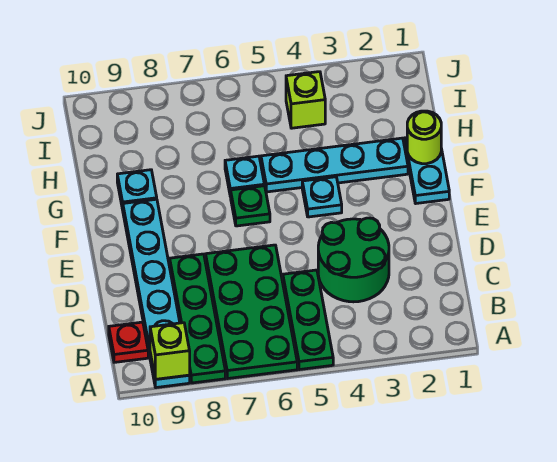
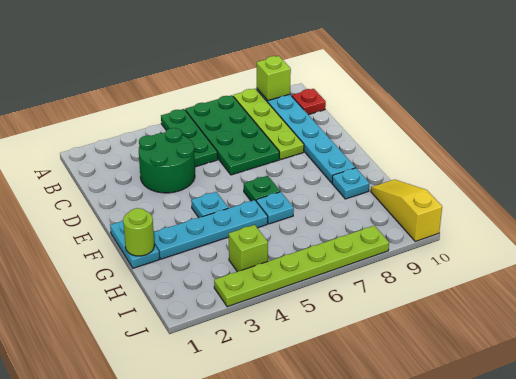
green 1x4 plate [170,254,225,383] -> lime 1x4 plate [233,89,304,159]
none -> yellow 1x3 slope [371,180,442,241]
none -> lime 1x6 plate [214,225,389,307]

